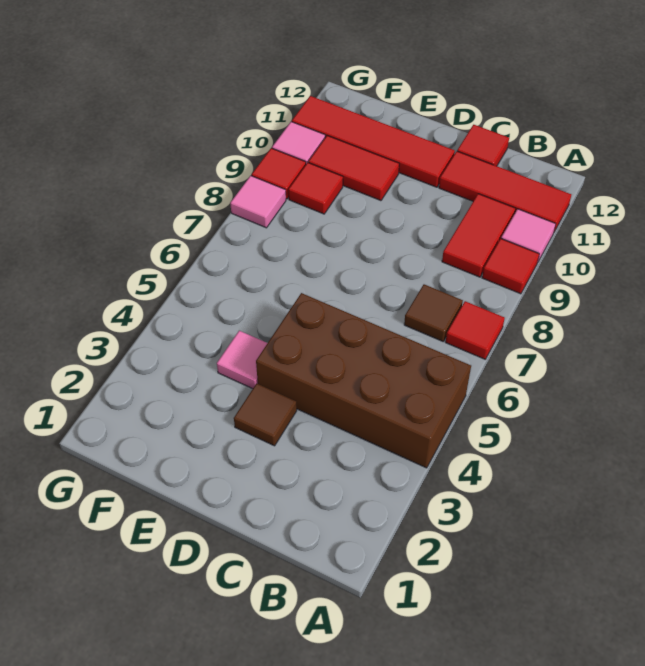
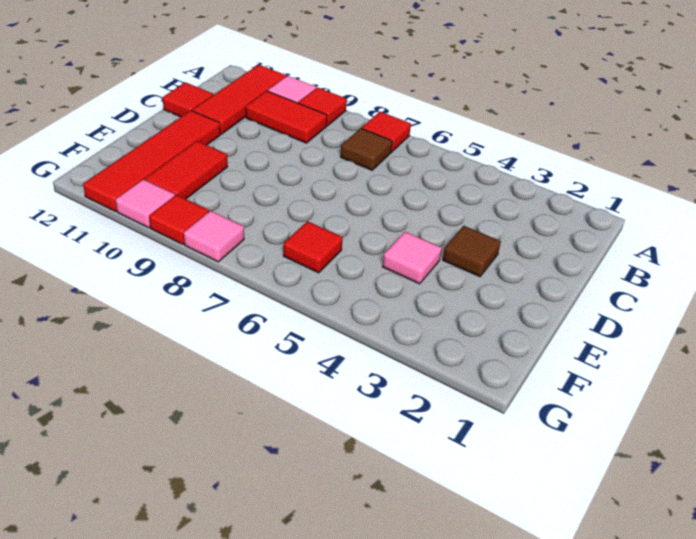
brown 2x4 brick [256,293,471,468] -> none
red 1x1 tile [289,163,343,214] -> red 1x1 tile moved to [283,221,343,273]

